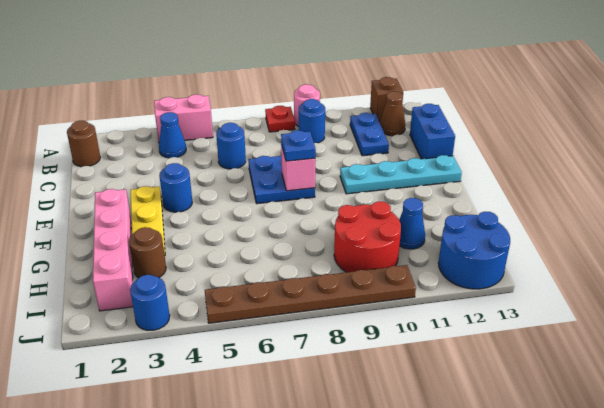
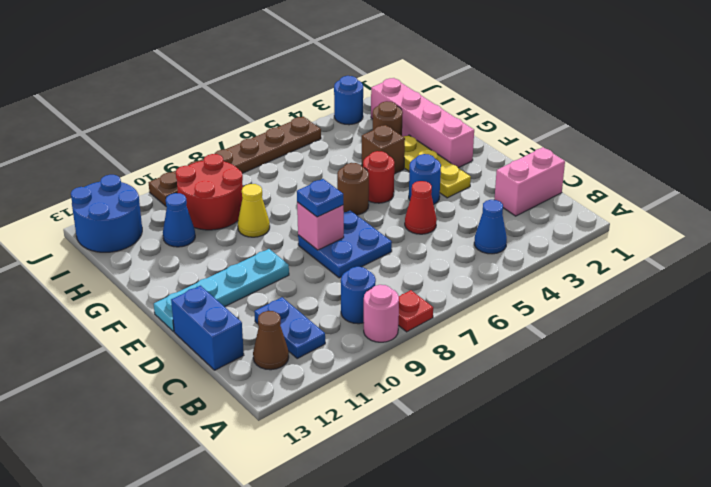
pink 1x2 brick [154,94,213,141] -> pink 1x2 brick moved to [494,147,565,216]
brown 1x1 brick [370,77,403,121] -> brown 1x1 brick moved to [362,125,405,174]
brown 1x1 round brick [67,121,100,167] -> brown 1x1 round brick moved to [337,163,369,215]
blue 1x1 round brick [216,123,246,169] -> none
none -> red 1x1 cone [405,181,437,234]
none -> red 1x1 round brick [363,151,394,203]
none -> yellow 1x1 cone [238,184,270,237]

